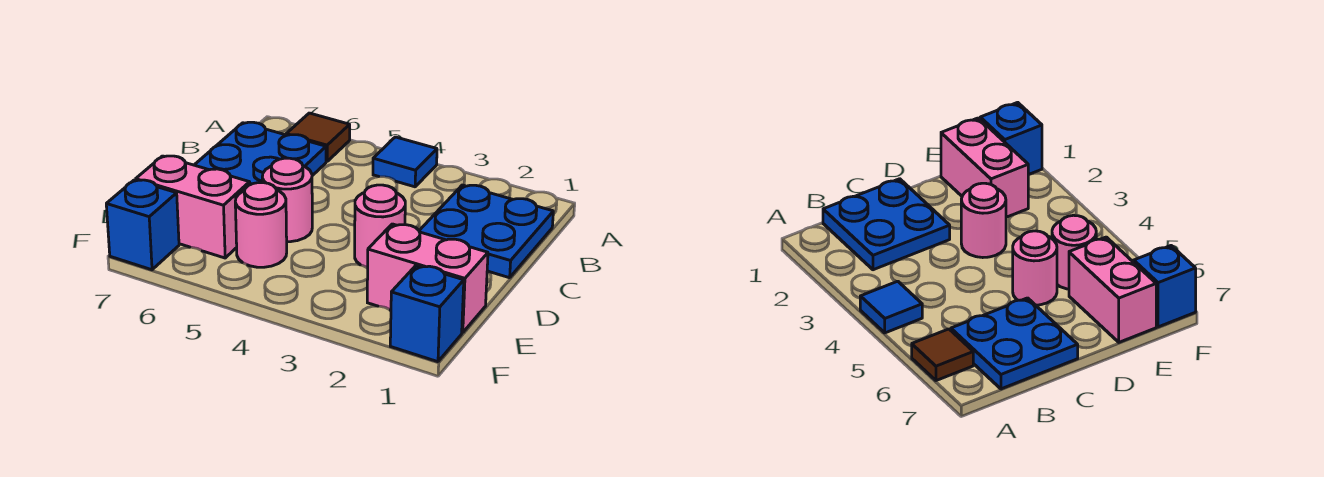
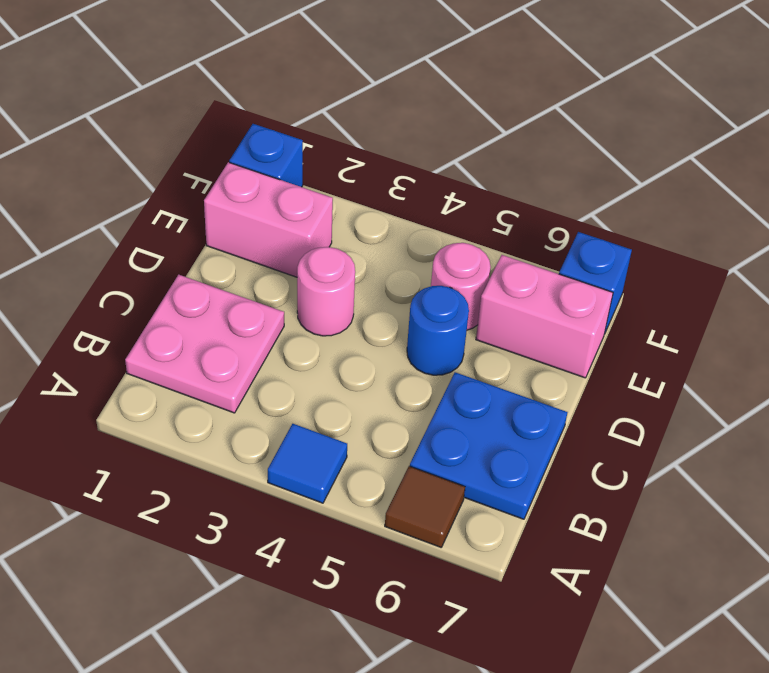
blue 2x2 plate [419,185,553,278] -> pink 2x2 plate [125,275,284,413]
pink 1x1 round brick [262,158,312,242] -> blue 1x1 round brick [407,286,469,375]

